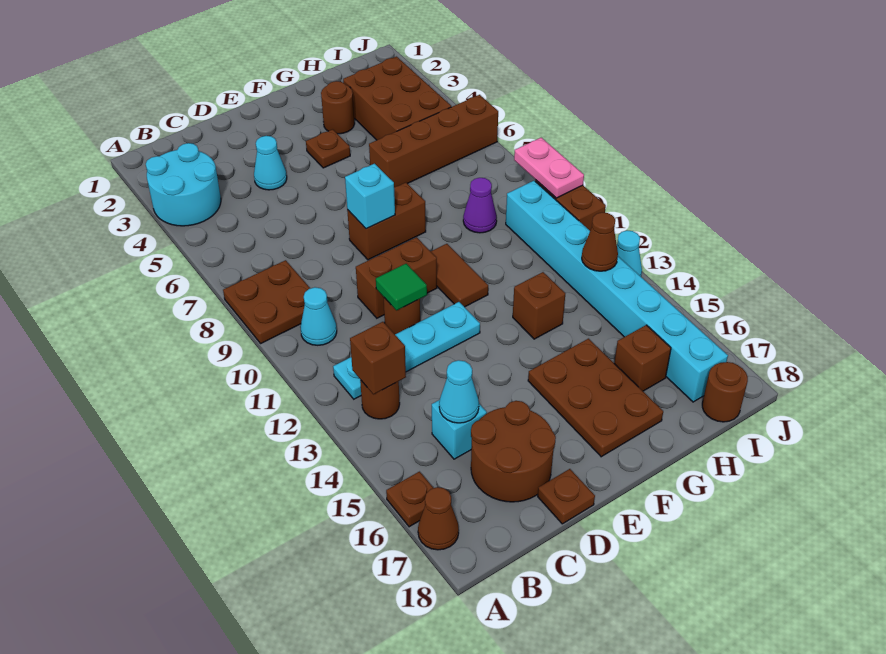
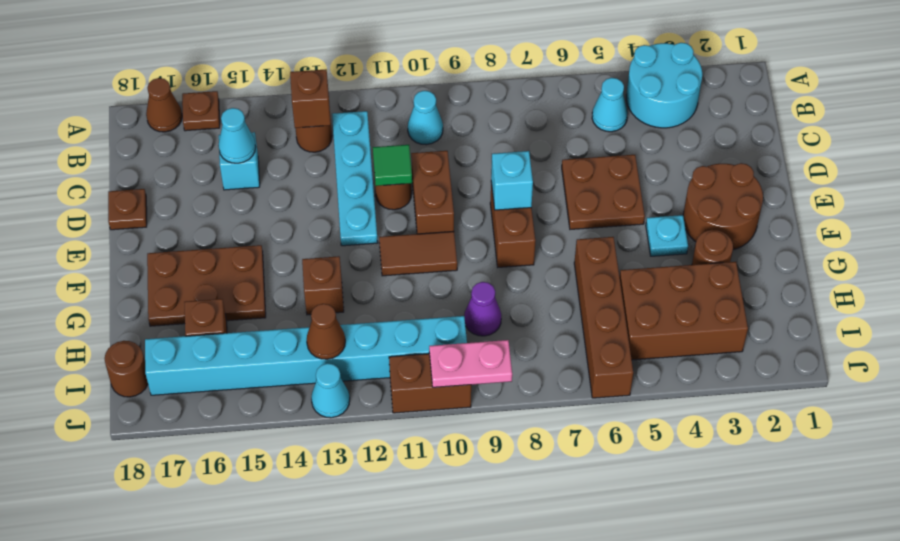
brown 2x2 plate [223,260,310,343] -> brown 2x2 plate moved to [562,155,645,229]
brown 2x2 round brick [471,401,556,502] -> brown 2x2 round brick moved to [683,163,763,250]
cyan 1x1 cone [254,136,287,190] -> cyan 1x1 cone moved to [592,78,628,132]
brown 1x1 plate [306,129,350,168] -> cyan 1x1 plate [646,215,688,256]

